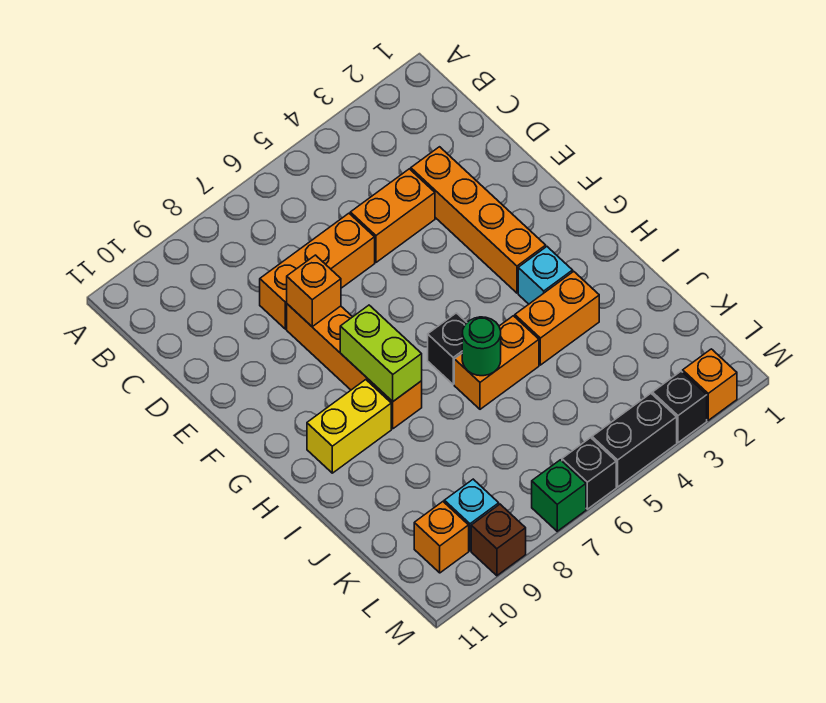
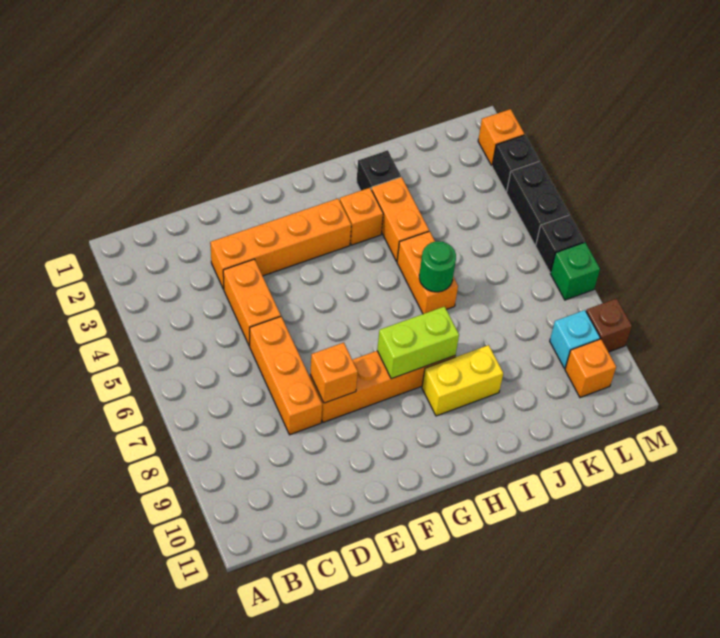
cyan 1x1 brick [518,247,573,304] -> orange 1x1 brick [340,188,383,245]
black 1x1 brick [428,313,467,384] -> black 1x1 brick moved to [356,150,401,191]
yellow 1x2 brick [307,380,391,473] -> yellow 1x2 brick turned to [422,345,503,416]

